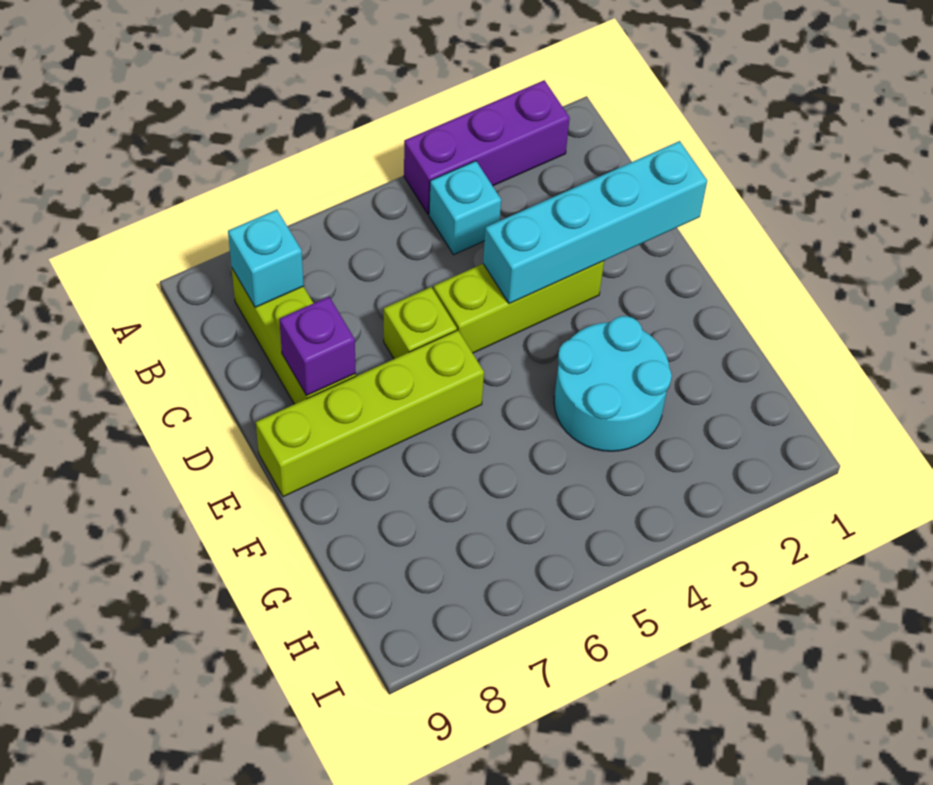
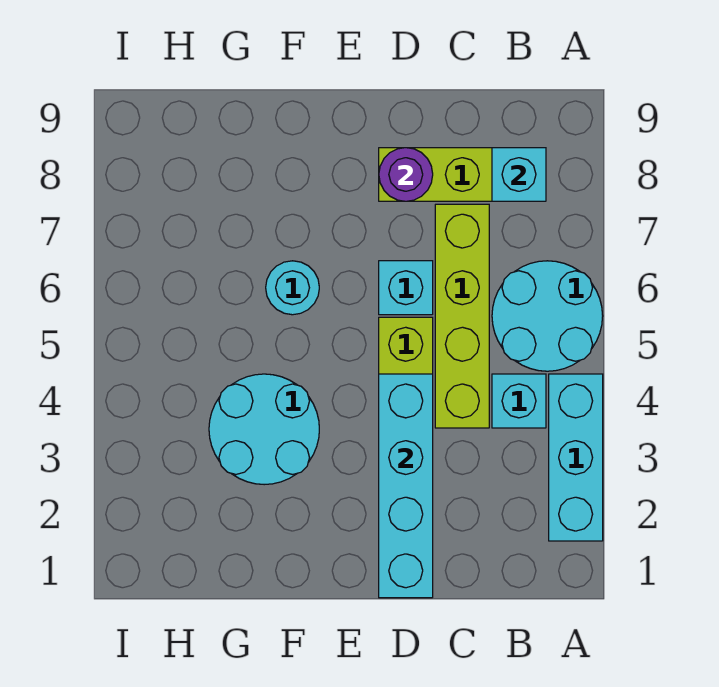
purple 1x3 brick [404,80,570,214] -> cyan 1x3 brick [549,374,603,541]
none -> cyan 2x2 round brick [492,261,603,371]
lime 1x1 brick [384,287,457,359] -> cyan 1x1 brick [379,261,433,315]
purple 1x1 brick [279,297,356,396] -> purple 1x1 round brick [379,148,433,201]
lime 1x4 brick [256,330,484,497] -> lime 1x4 brick moved to [435,204,489,428]
none -> cyan 1x1 round brick [266,261,319,315]

